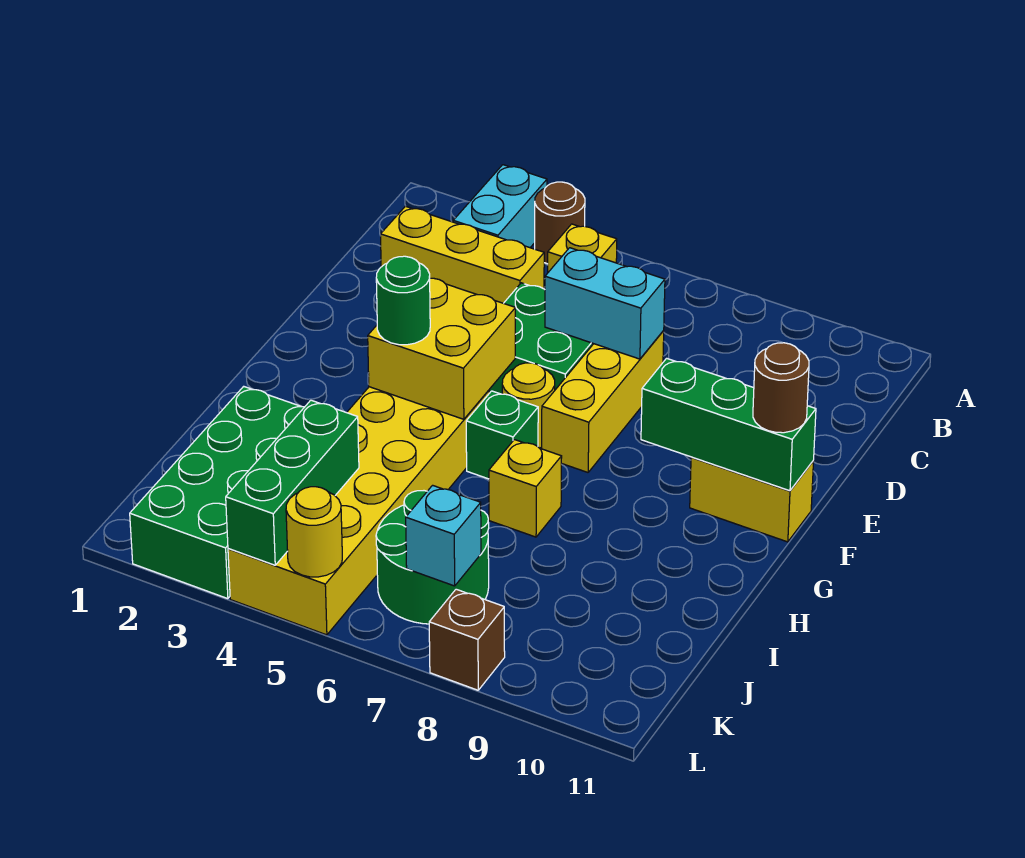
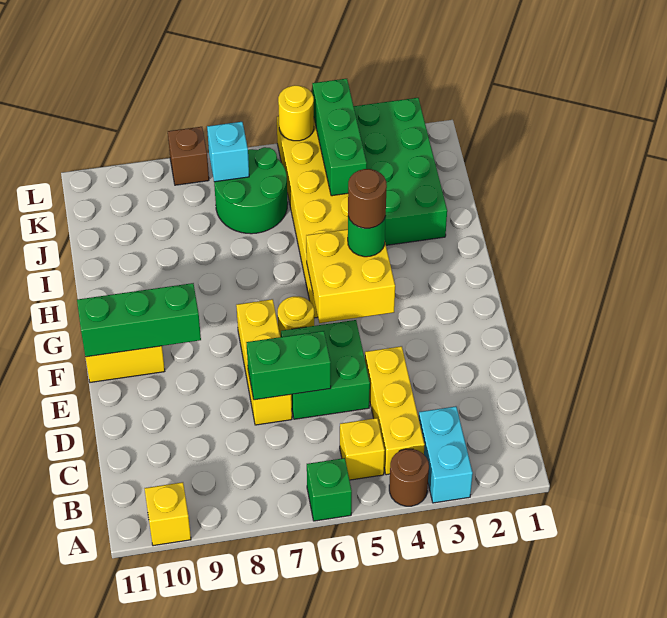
yellow 1x3 brick [381,206,544,303] -> yellow 1x3 brick turned to [365,346,425,475]
cyan 1x2 brick [545,248,665,359] -> green 1x2 brick [246,331,331,400]
brown 1x1 round brick [753,343,809,433] -> brown 1x1 round brick moved to [348,169,387,228]
green 1x1 brick [466,391,538,479] -> green 1x1 brick moved to [307,458,352,521]
yellow 1x1 brick [489,440,562,537] -> yellow 1x1 brick moved to [144,482,191,546]

